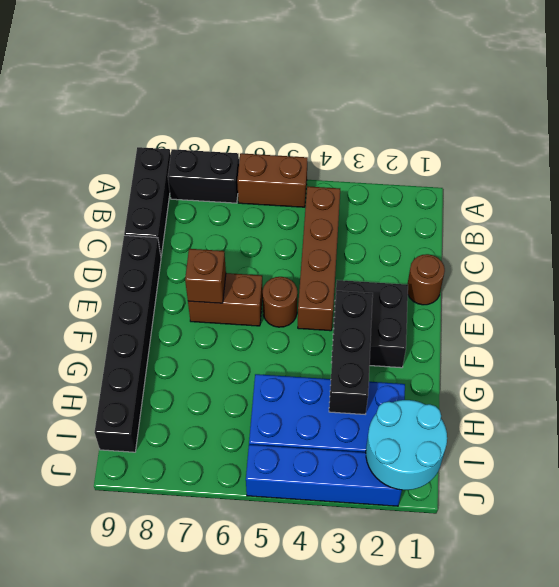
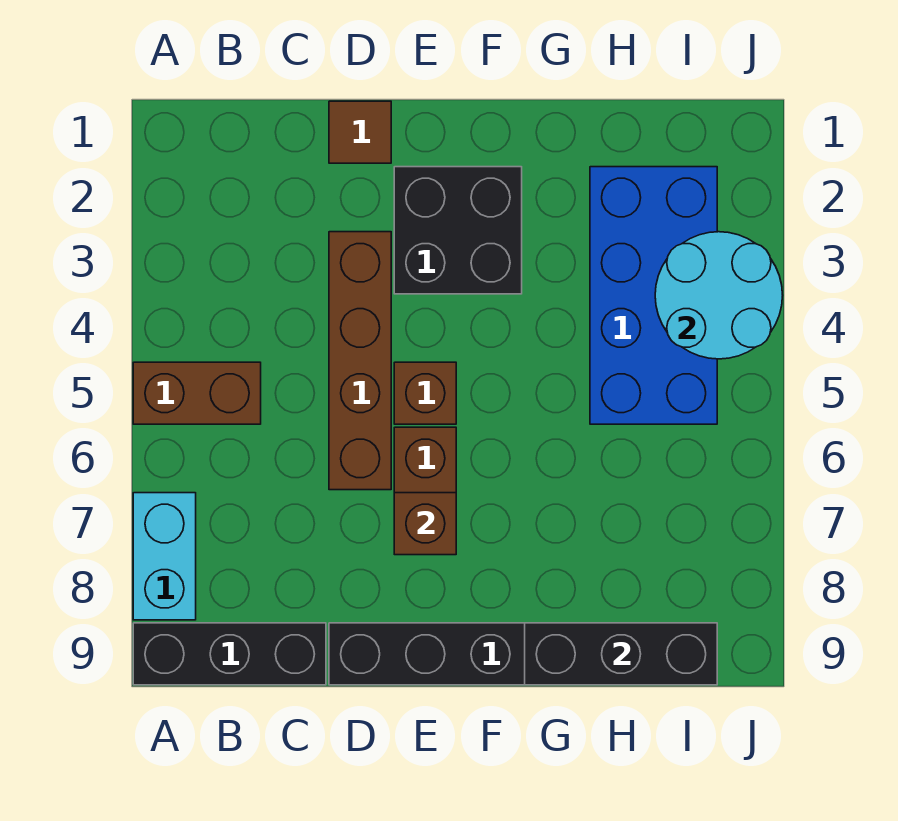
brown 1x2 brick [237,153,308,207] -> brown 1x2 brick turned to [133,362,261,424]
black 1x2 brick [168,149,239,203] -> cyan 1x2 brick [133,493,196,620]
brown 1x4 brick [298,186,340,331] -> brown 1x4 brick turned to [329,232,391,490]
brown 1x1 round brick [407,254,445,305] -> brown 1x1 tile [329,101,391,163]
brown 1x1 round brick [263,277,297,327] -> brown 1x1 brick [394,362,456,424]
black 1x3 brick [329,291,373,414] -> black 1x3 brick moved to [525,623,717,685]
cyan 2x2 round brick [366,400,447,490] -> cyan 2x2 round brick moved to [655,232,783,359]
blue 1x4 brick [246,445,402,506] -> none

